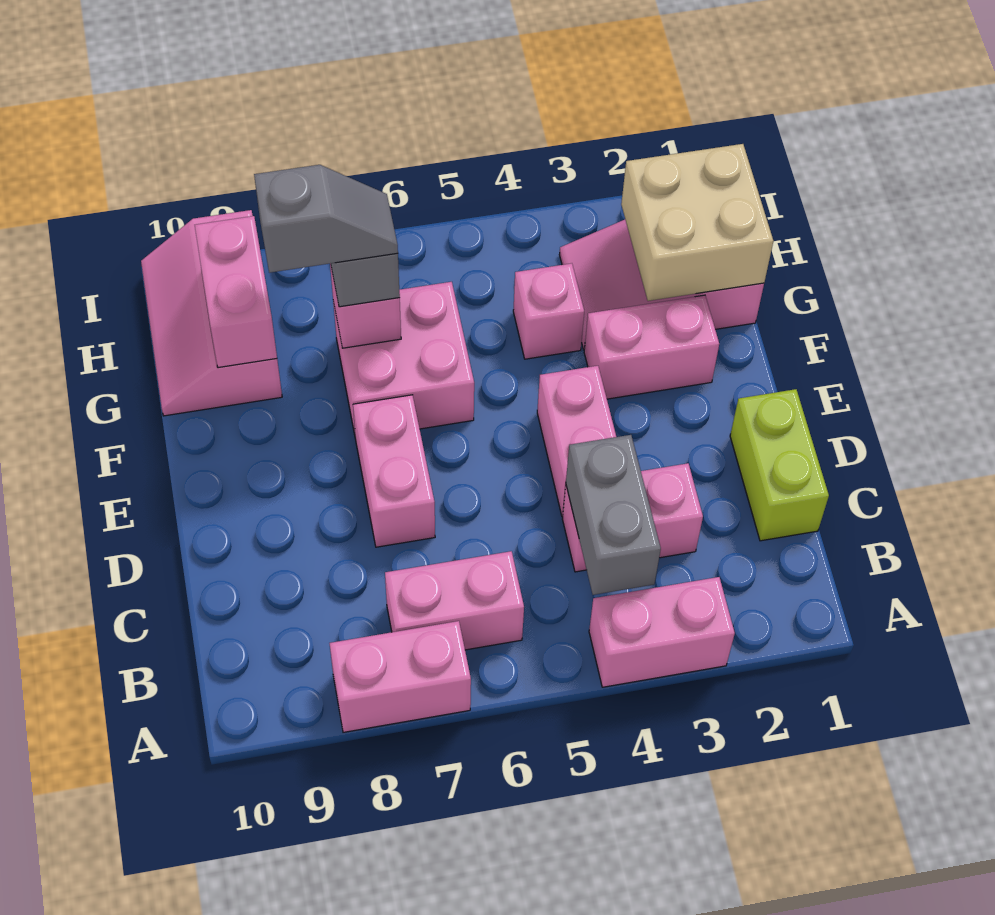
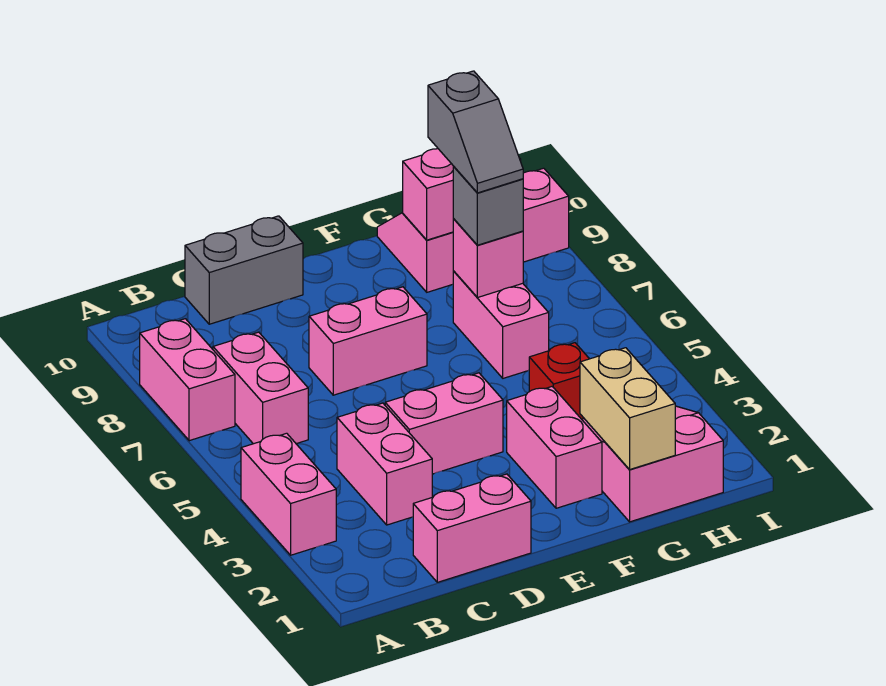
grey 1x2 brick [566,435,661,595] -> grey 1x2 brick moved to [185,216,303,324]
lime 1x2 brick [730,389,829,541] -> pink 1x2 brick [413,474,531,582]
pink 2x2 brick [333,282,474,439] -> pink 1x2 brick [453,271,549,378]
tan 2x2 brick [621,144,773,301] -> tan 1x2 brick [580,348,675,469]
pink 1x1 brick [513,263,584,359] -> red 1x1 brick [529,343,589,419]

